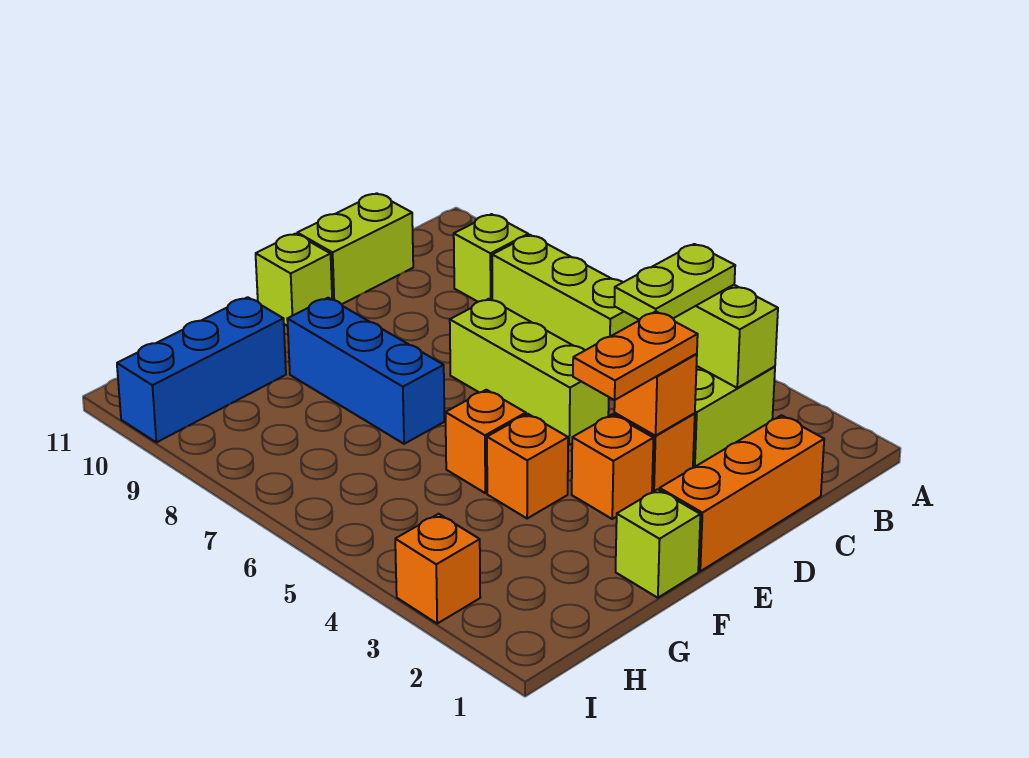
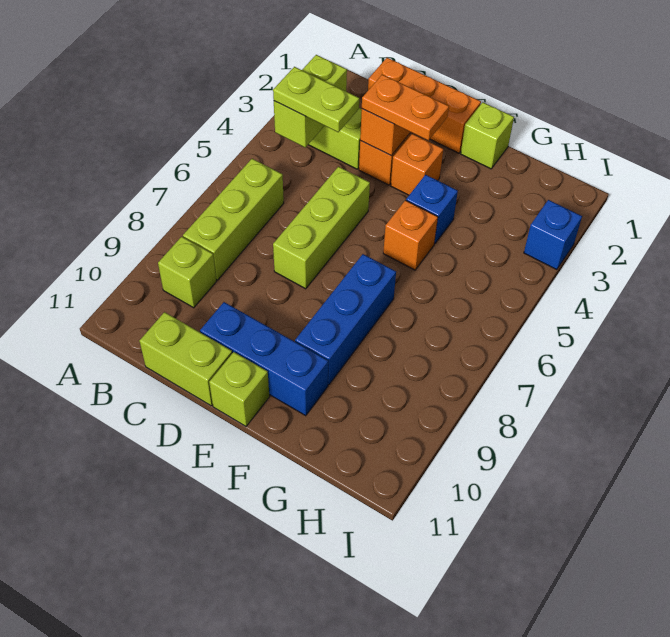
orange 1x1 brick [487,414,568,519] -> blue 1x1 brick [406,175,458,244]
blue 1x3 brick [117,297,286,442] -> blue 1x3 brick moved to [200,302,328,416]
orange 1x1 brick [395,514,480,623] -> blue 1x1 brick [524,200,582,270]

